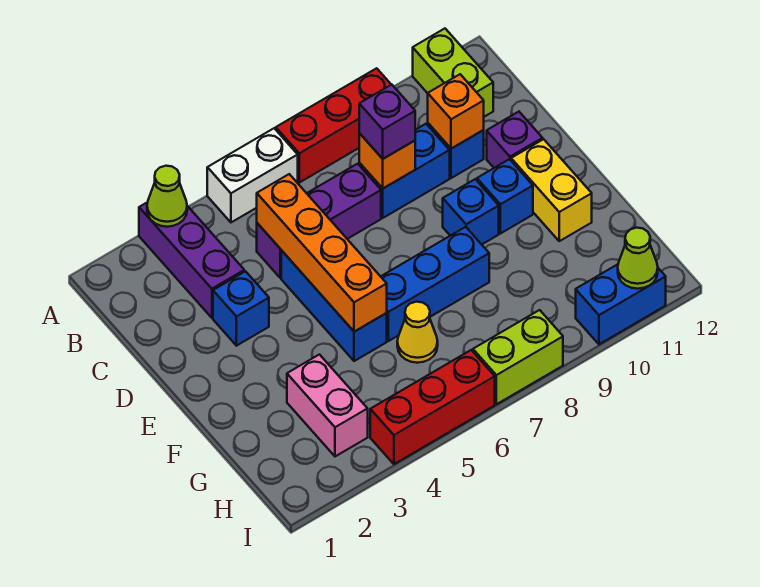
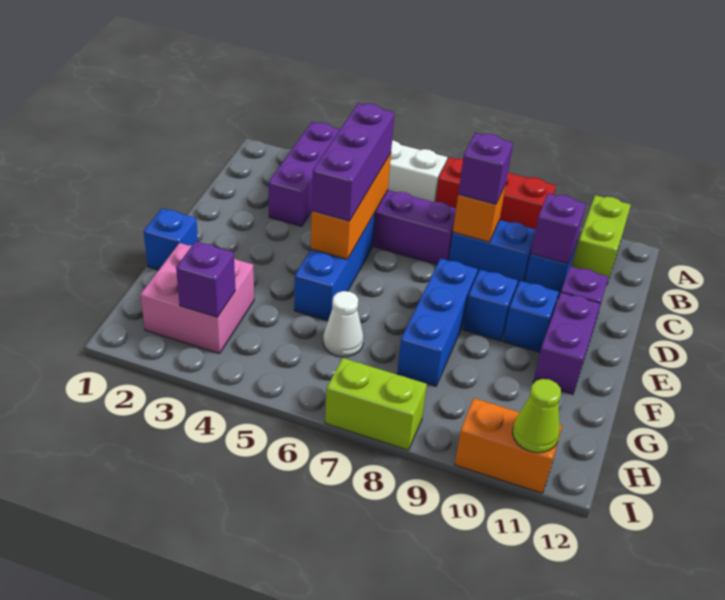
lime 1x1 cone [147,166,187,227] -> none
orange 1x4 brick [257,174,387,332] -> orange 1x3 brick [311,153,391,259]
none -> purple 1x3 brick [312,103,394,221]
orange 1x1 brick [428,74,484,149] -> purple 1x1 brick [531,193,586,264]
blue 1x1 brick [213,271,269,346] -> blue 1x1 brick moved to [144,208,198,270]
yellow 1x2 brick [511,139,592,241] -> purple 1x2 brick [533,292,600,394]
blue 1x3 brick [381,227,489,341] -> blue 1x3 brick turned to [397,258,478,386]
pink 1x2 brick [287,355,368,456] -> pink 2x2 brick [140,243,254,354]
yellow 1x1 cone [397,302,438,363] -> white 1x1 cone [323,291,364,357]
none -> purple 1x1 brick [176,241,235,317]
red 1x3 brick [370,350,495,464] -> none
blue 1x2 brick [576,264,666,344] -> orange 1x2 brick [455,398,562,493]

